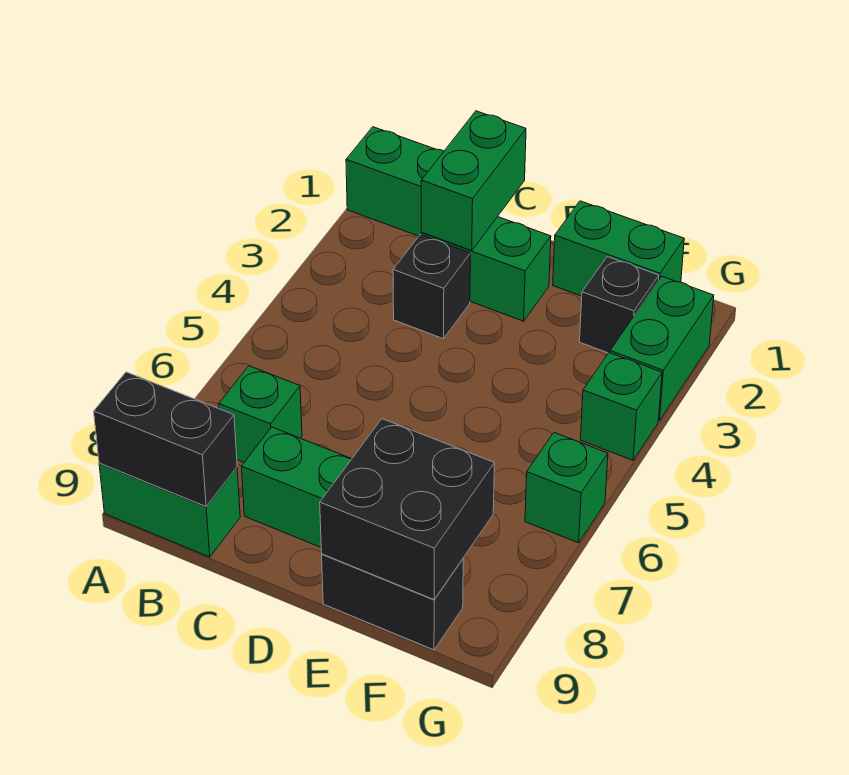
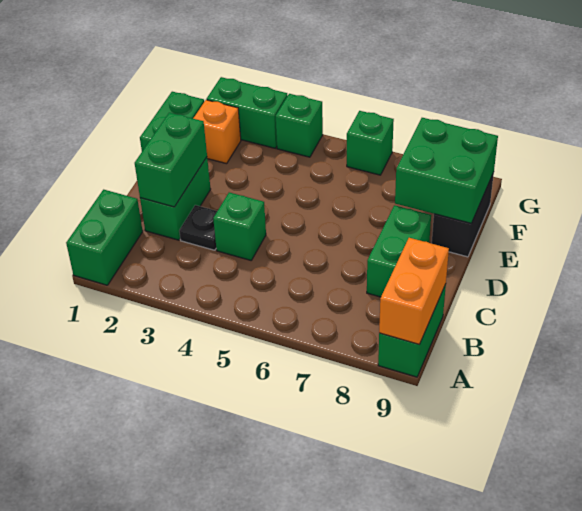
black 1x2 brick [94,372,237,506] -> orange 1x2 brick [379,238,449,345]
green 1x1 brick [219,366,302,462] -> green 1x1 brick moved to [213,192,266,260]
green 1x2 brick [421,111,526,251] -> green 1x2 brick turned to [135,113,207,207]
black 1x1 brick [393,235,470,339] -> black 1x1 plate [179,205,217,250]
black 2x2 brick [320,419,495,600] -> green 2x2 brick [395,118,498,223]
black 1x1 brick [580,257,659,353] -> orange 1x1 brick [193,100,241,164]

